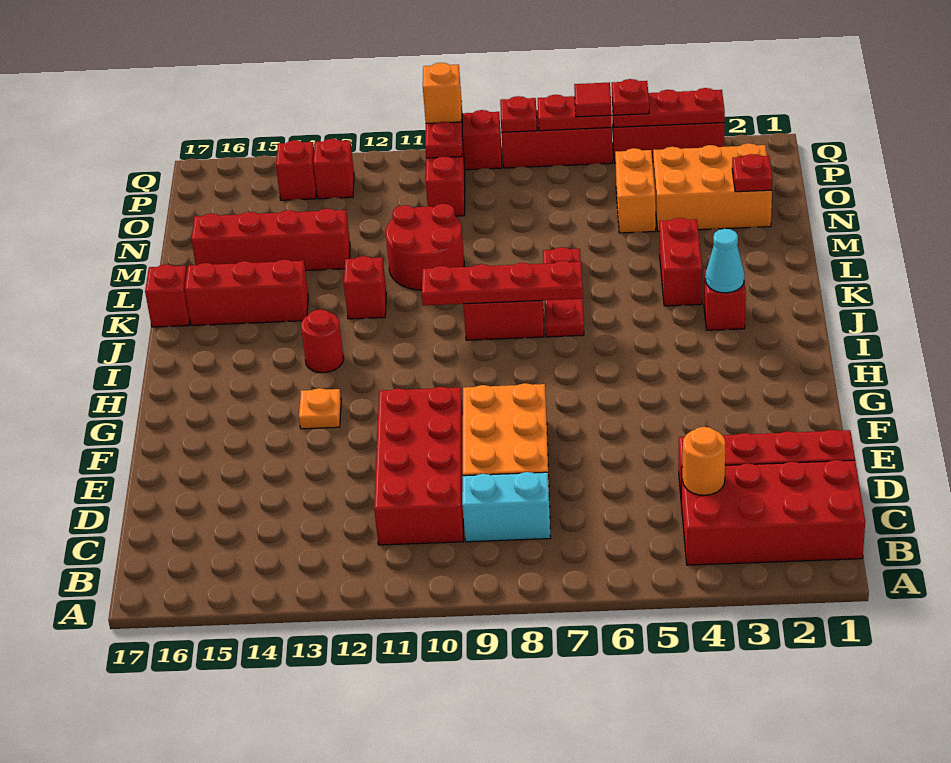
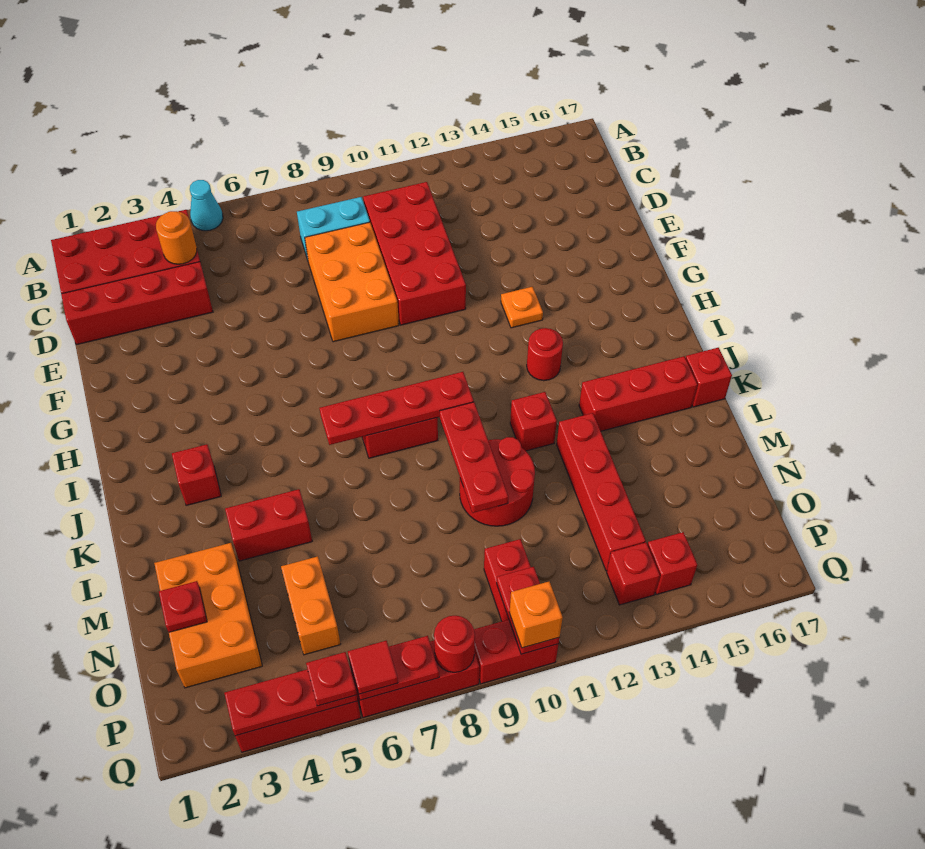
cyan 1x1 cone [706,229,744,293] -> cyan 1x1 cone moved to [190,180,223,231]
red 1x3 plate [543,247,584,337] -> red 1x3 plate moved to [440,402,508,513]
red 1x2 brick [660,218,702,306] -> red 1x2 brick turned to [225,489,312,561]
red 1x4 brick [191,209,350,271] -> red 1x4 brick turned to [557,413,646,571]
orange 2x3 brick [653,143,772,231] -> orange 2x3 brick turned to [154,543,262,688]
red 1x1 plate [500,96,537,132] -> red 1x1 round brick [434,616,475,672]

